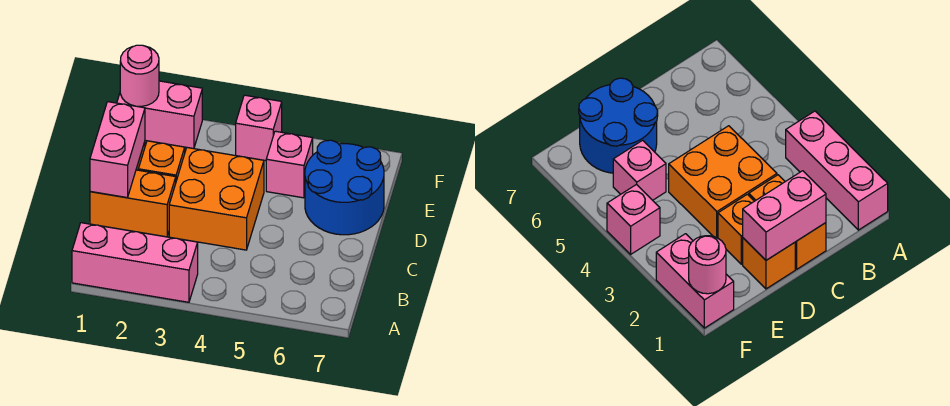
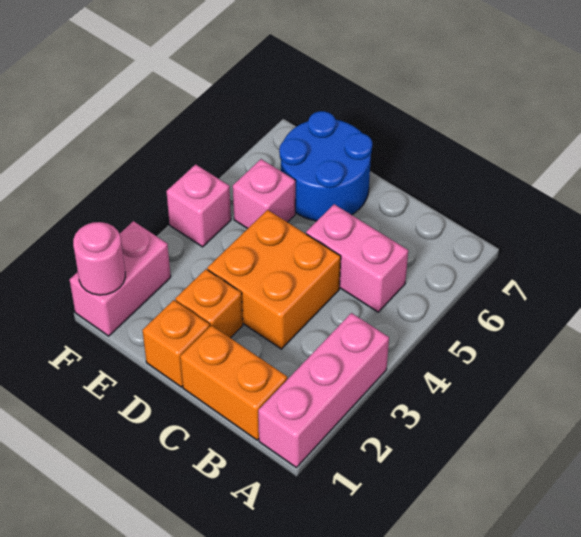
orange 1x2 brick [90,170,176,237] -> orange 1x2 brick turned to [180,325,287,440]
pink 1x2 brick [90,102,145,198] -> pink 1x2 brick moved to [306,204,408,312]

